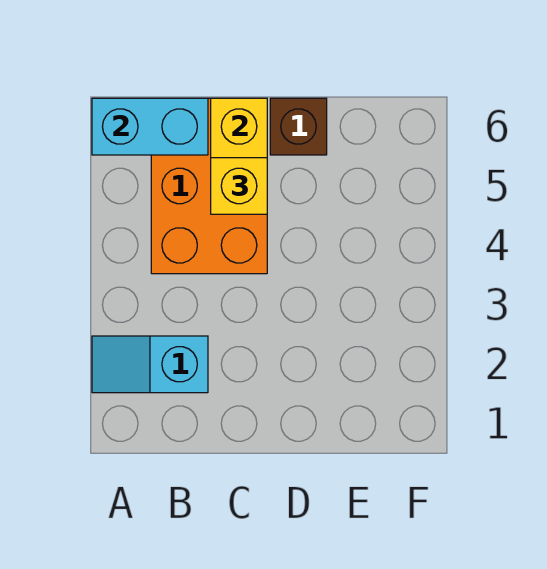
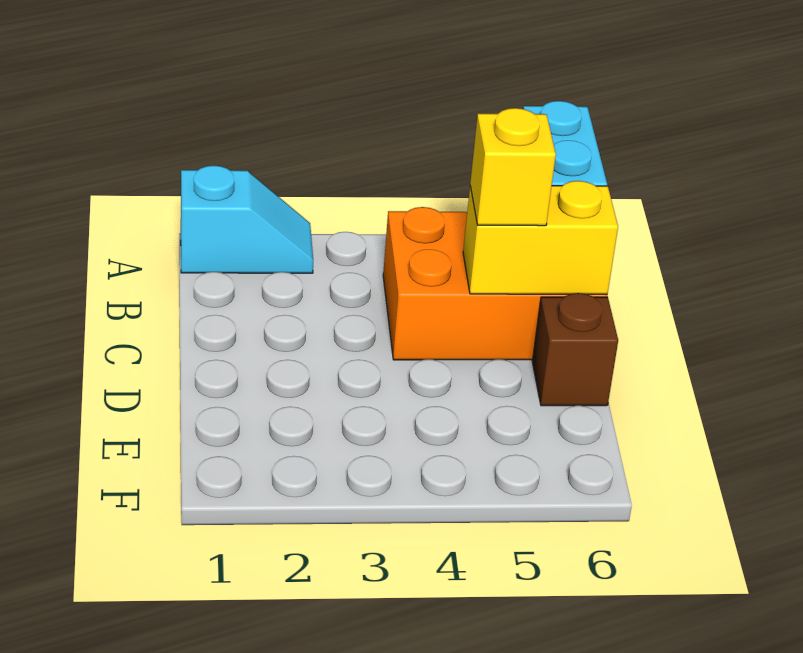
cyan 1x2 slope [92,336,208,393] -> cyan 1x2 slope turned to [181,165,313,273]

